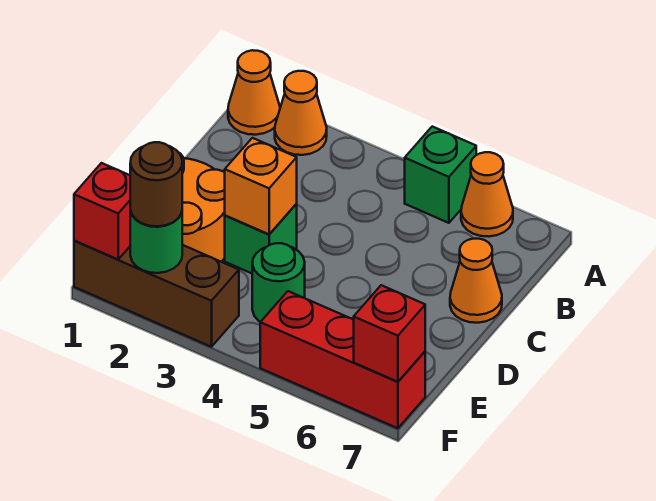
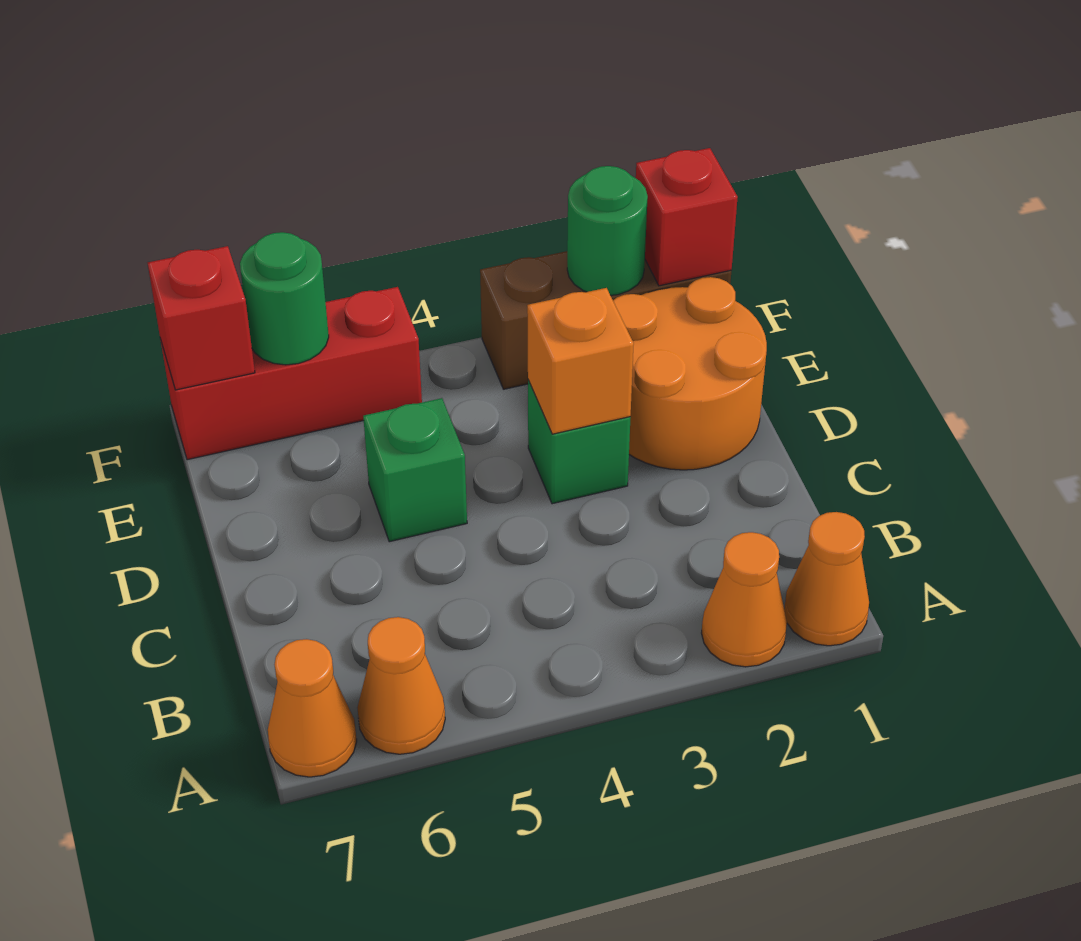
green 1x1 brick [405,127,476,223] -> green 1x1 brick moved to [363,398,467,542]
orange 1x1 cone [450,239,502,323] -> orange 1x1 cone moved to [268,639,357,777]
green 1x1 round brick [252,243,305,322] -> green 1x1 round brick moved to [240,232,329,365]
brown 1x1 round brick [130,142,182,226] -> none

